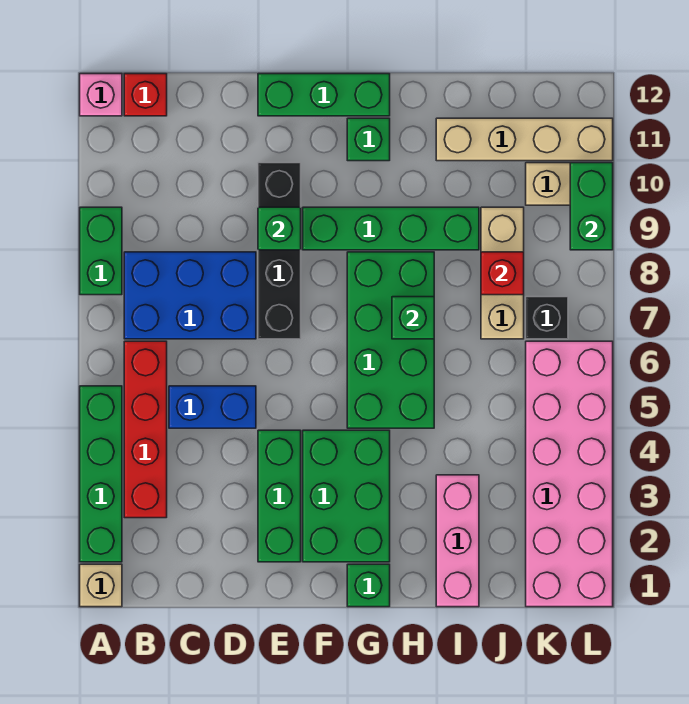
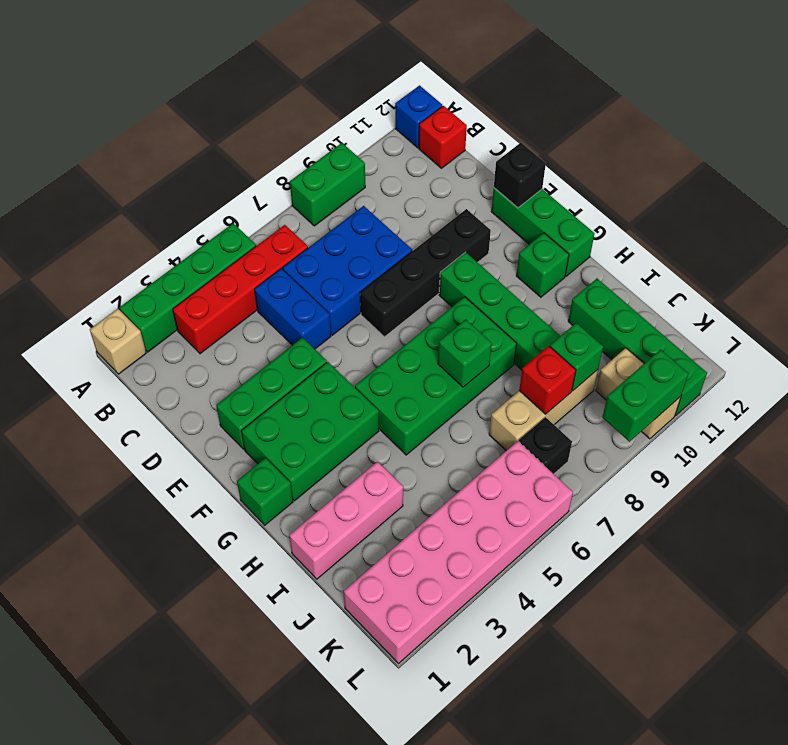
pink 1x1 brick [80,74,122,116] -> blue 1x1 brick [395,85,442,148]
blue 2x3 brick [124,252,256,339] -> blue 2x3 brick turned to [283,206,412,335]
green 1x1 brick [258,207,301,250] -> green 1x1 brick moved to [550,323,603,391]
none -> black 1x1 brick [494,143,546,208]
tan 1x4 brick [436,118,613,161] -> green 1x4 brick [568,279,707,416]

